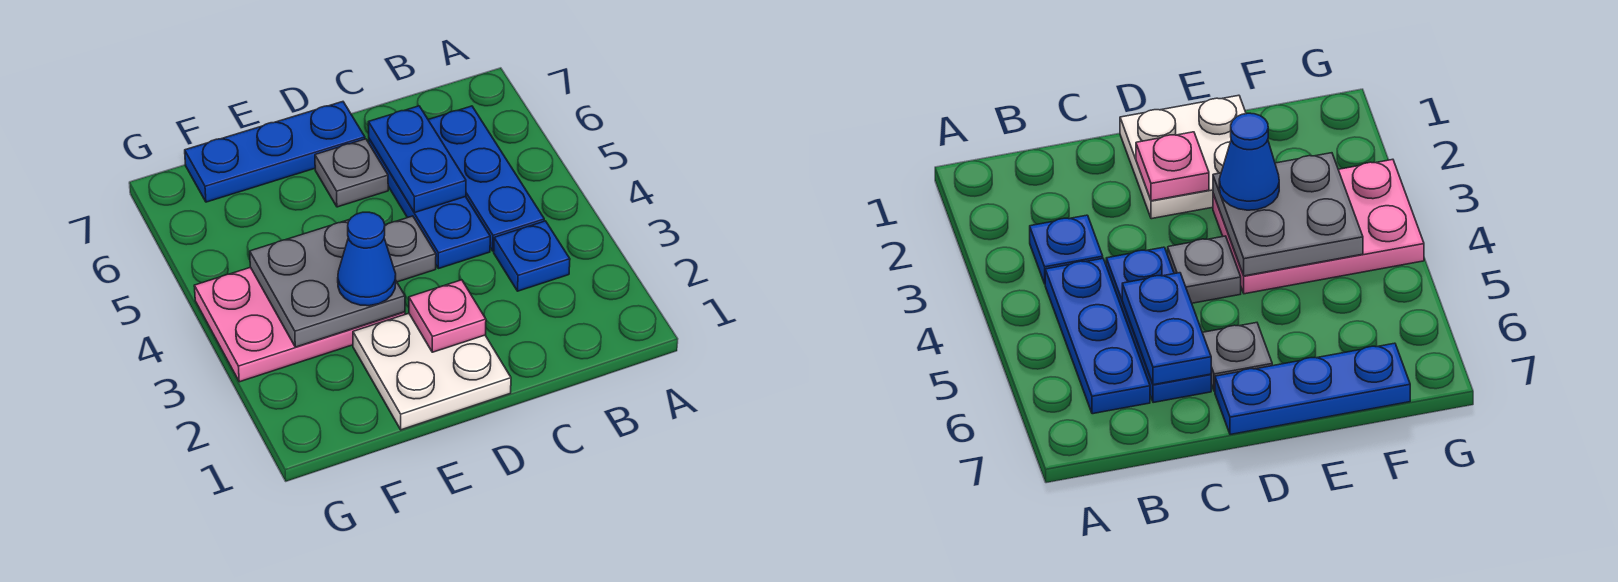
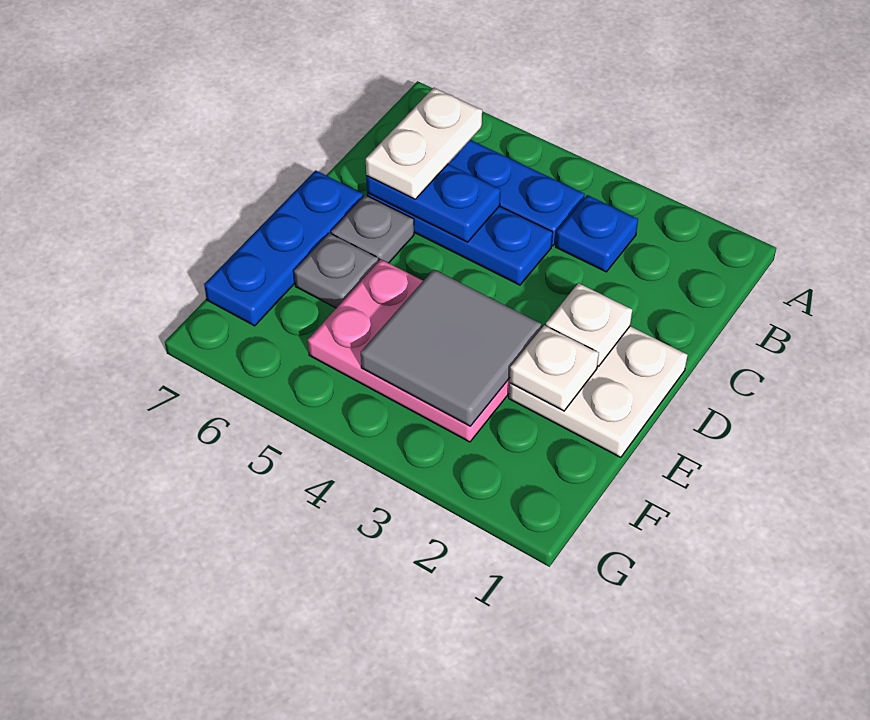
none -> white 1x2 plate [366,88,482,199]
pink 1x1 plate [409,280,486,352] -> white 1x1 plate [546,283,632,366]
grey 1x1 plate [384,216,436,282] -> grey 1x1 plate moved to [294,233,378,308]
none -> white 1x1 plate [509,325,599,411]
pink 2x3 plate [194,267,405,382] -> pink 2x3 plate turned to [308,260,510,442]
grey 2x2 plate [250,220,405,347] -> grey 2x2 tile [361,269,541,426]
blue 1x1 cone [338,212,396,306] -> none

